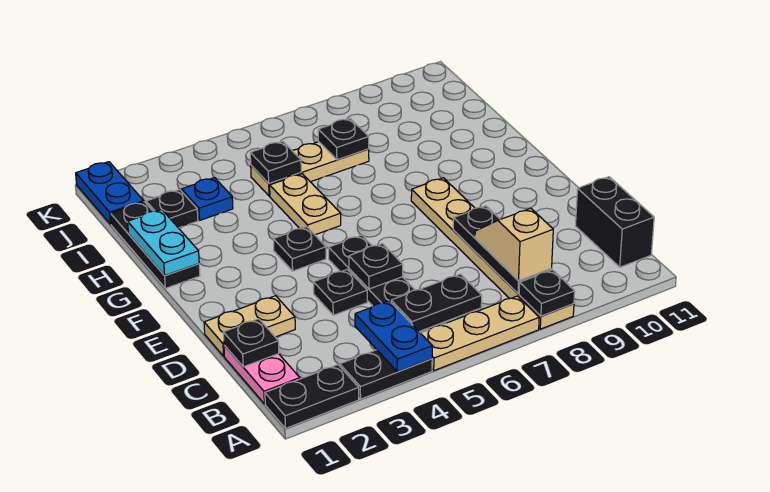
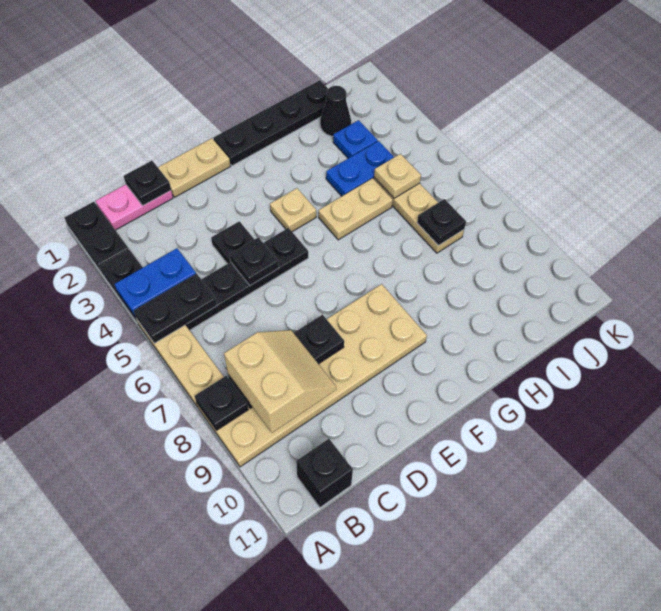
tan 1x6 plate [411,178,574,329] -> tan 2x6 plate [197,284,427,467]
black 1x2 plate [391,274,482,332] -> black 1x2 plate turned to [134,274,217,343]
tan 1x2 slope [475,208,553,280] -> tan 2x2 slope [224,330,336,433]
black 1x2 brick [576,177,654,267] -> black 1x1 brick [296,439,353,507]
tan 1x2 plate [204,296,295,356] -> tan 1x2 plate turned to [158,138,230,197]
black 1x1 plate [273,227,326,271] -> tan 1x1 plate [270,188,316,232]
black 1x3 plate [111,202,200,288] -> black 1x4 plate [214,80,328,166]
cyan 1x2 plate [128,210,199,276] -> none
black 1x1 plate [146,190,198,228] -> black 1x1 cone [320,86,351,136]
black 1x1 plate [250,141,301,183] -> tan 1x1 plate [374,154,421,198]
blue 1x2 plate [76,162,144,224] -> blue 1x2 plate moved to [326,141,394,196]

